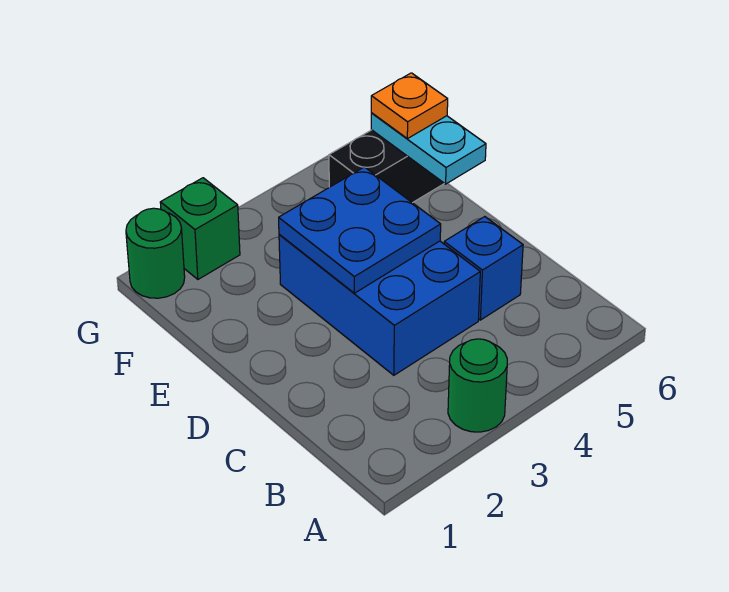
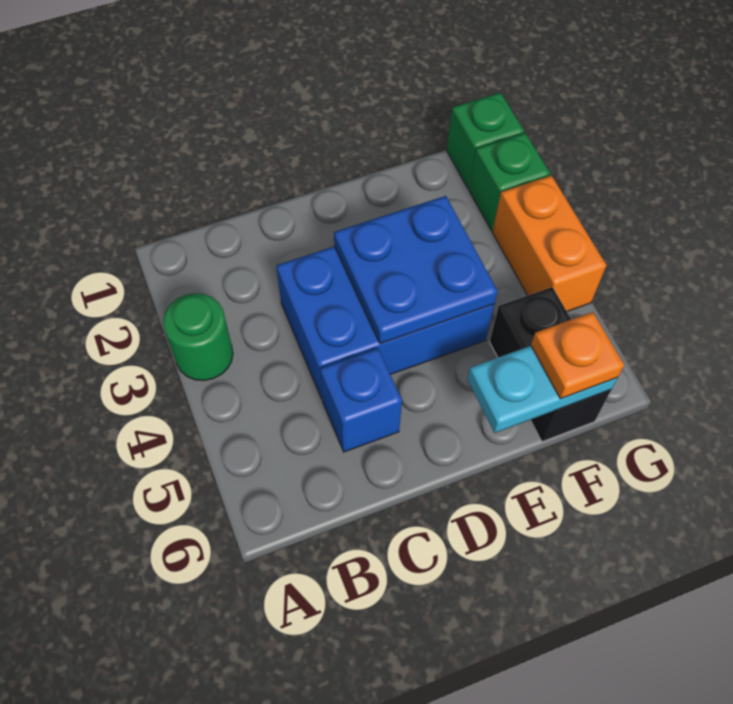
green 1x1 round brick [126,208,185,298] -> green 1x1 brick [447,92,524,189]
none -> orange 1x2 brick [492,175,606,311]

